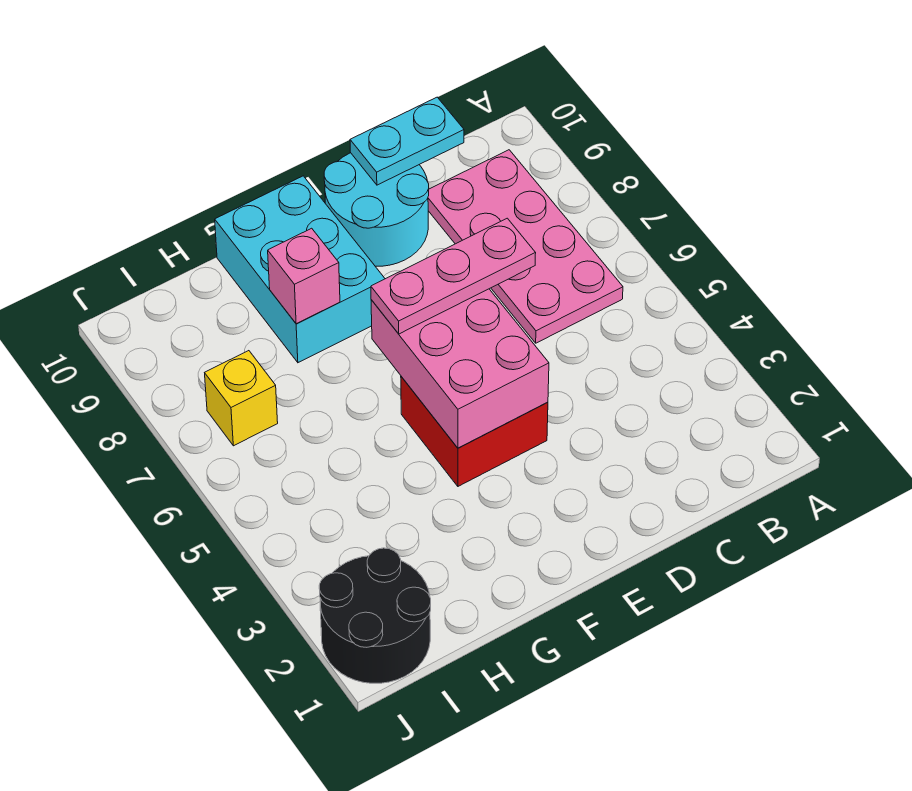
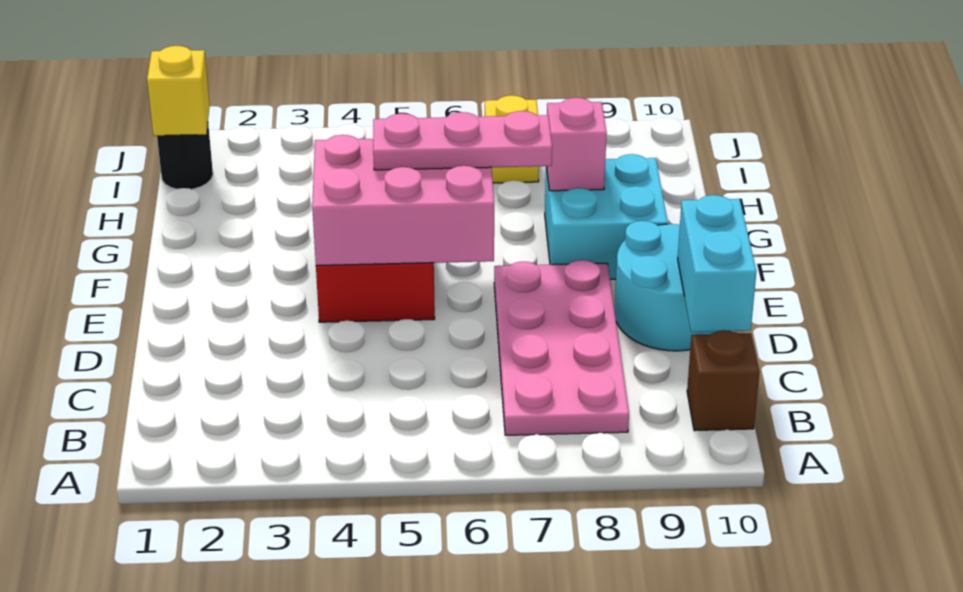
pink 2x4 plate [428,150,623,343] -> pink 2x4 plate turned to [494,260,629,435]
none -> brown 1x1 brick [687,330,760,431]
cyan 1x2 plate [350,97,464,185] -> cyan 1x2 brick [678,195,757,332]
pink 1x3 plate [371,218,536,334] -> pink 1x3 plate turned to [373,111,552,170]
cyan 2x3 brick [215,176,385,363] -> cyan 2x2 brick [545,154,668,279]
black 2x2 round brick [319,548,431,683] -> black 1x1 round brick [157,125,213,189]
none -> yellow 1x1 brick [147,46,210,136]

